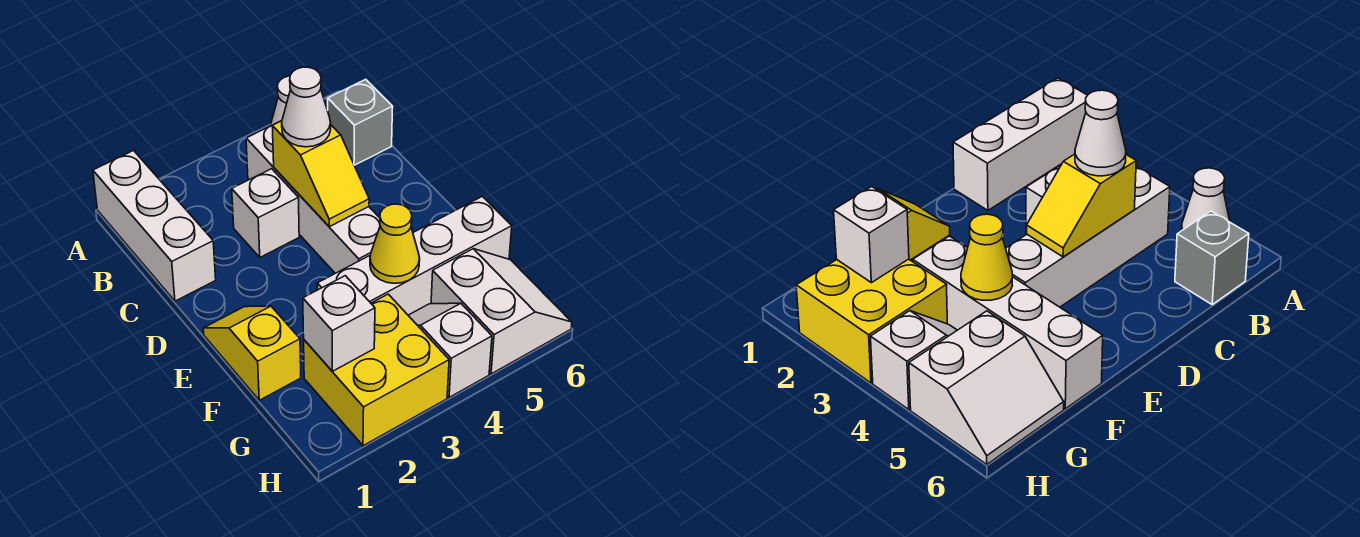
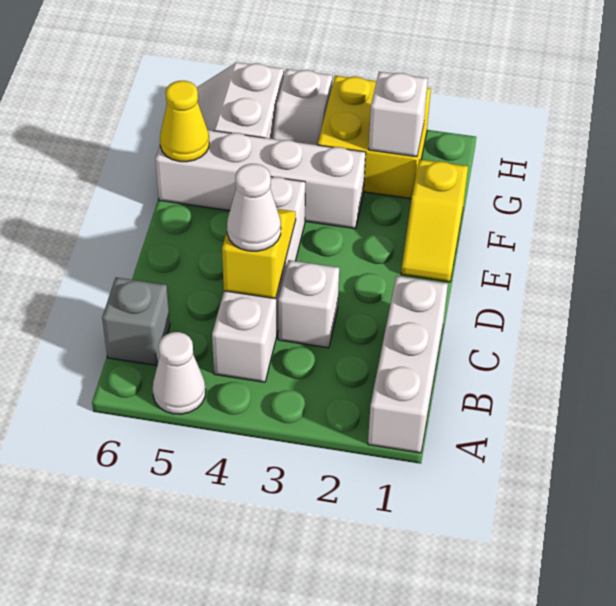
yellow 1x1 cone [370,204,420,283] -> yellow 1x1 cone moved to [160,81,209,162]

